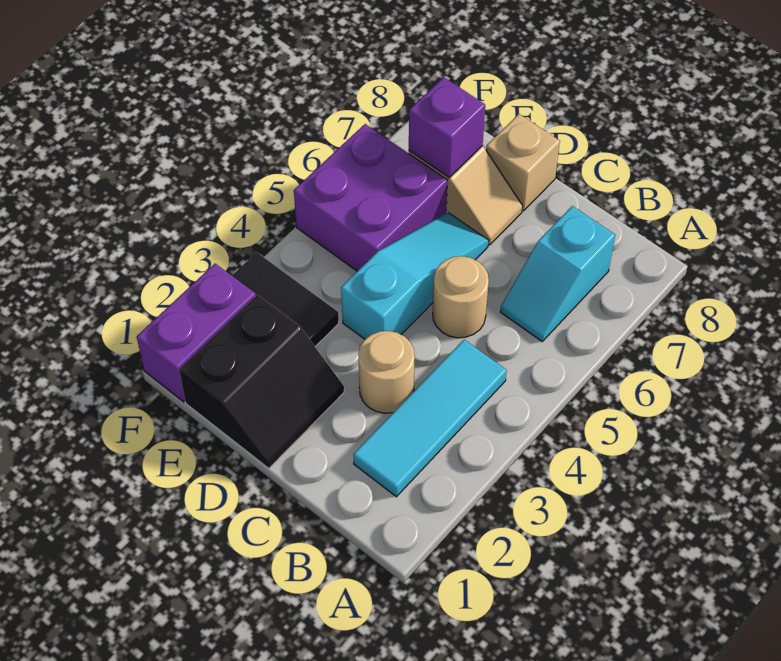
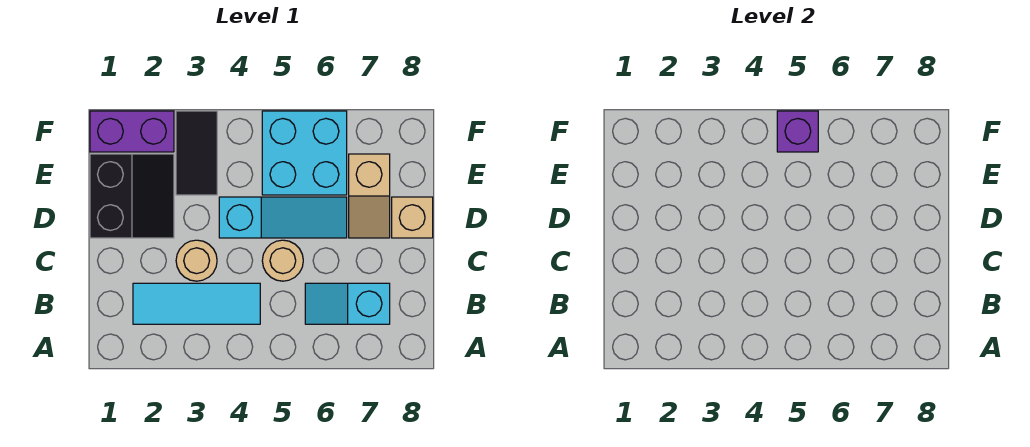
black 2x2 slope [179,295,344,468] -> black 2x2 slope turned to [90,154,174,238]
purple 2x2 brick [294,124,448,271] -> cyan 2x2 brick [262,111,347,195]
purple 1x1 brick [409,77,485,178] -> purple 1x1 brick moved to [777,111,818,152]

